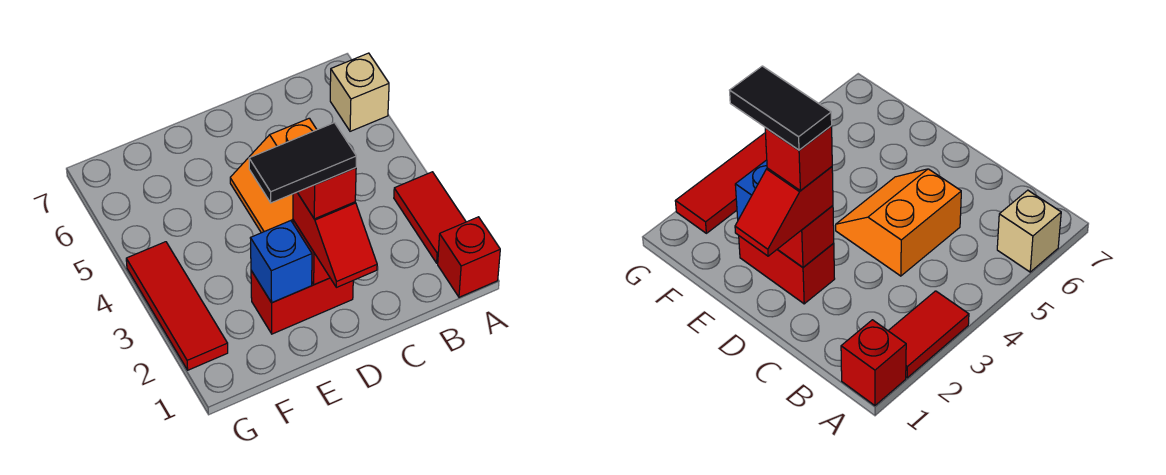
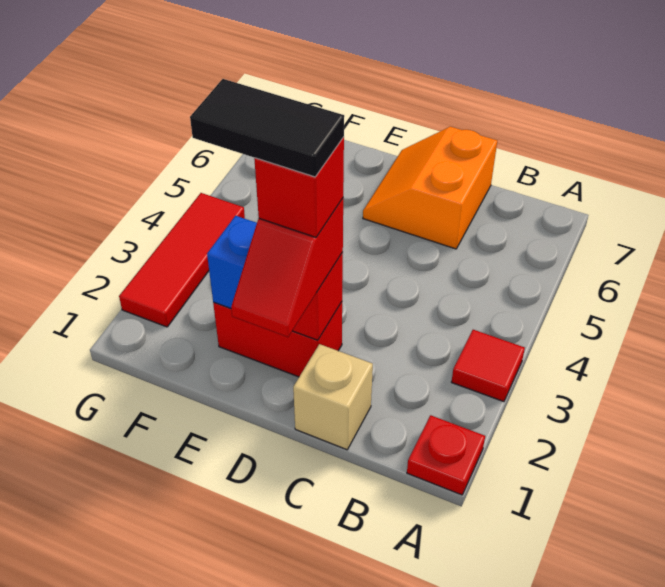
red 1x1 brick [438,217,500,297] -> red 1x1 plate [407,415,485,495]
red 1x2 tile [394,172,466,263] -> red 1x1 tile [452,330,525,402]
tan 1x1 brick [330,53,389,131] -> tan 1x1 brick moved to [293,344,373,450]
orange 2x2 slope [230,118,317,233] -> orange 2x2 slope moved to [363,127,497,249]

